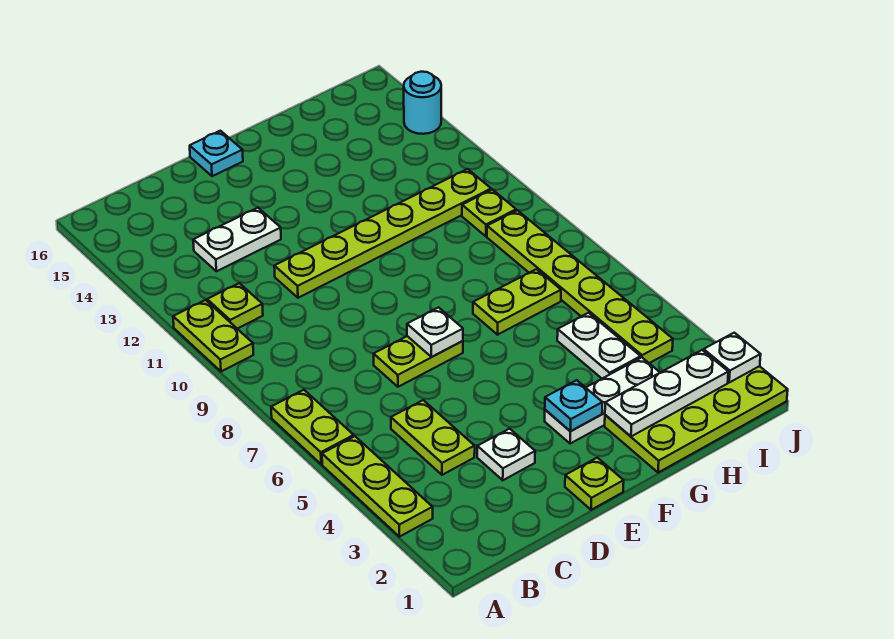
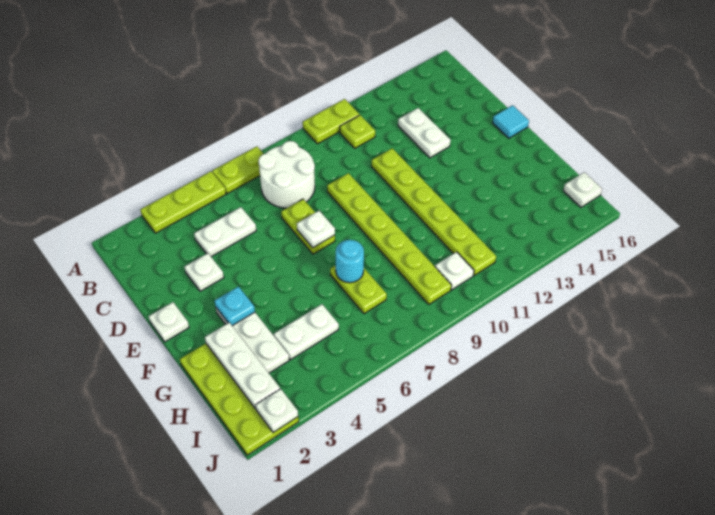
none -> white 2x2 round brick [258,141,315,208]
lime 1x2 plate [391,400,475,475] -> white 1x2 plate [194,207,256,257]
lime 1x1 plate [565,458,624,510] -> white 1x1 plate [149,302,189,342]
cyan 1x1 plate [190,131,243,176] -> cyan 1x1 tile [493,105,529,138]
lime 1x6 plate [487,210,673,363] -> lime 1x6 plate turned to [327,173,451,304]
lime 1x1 plate [462,190,516,236] -> white 1x1 plate [435,252,474,290]
none -> white 1x1 plate [563,172,602,207]
cyan 1x1 round brick [404,72,441,134] -> cyan 1x1 round brick moved to [336,240,364,283]

